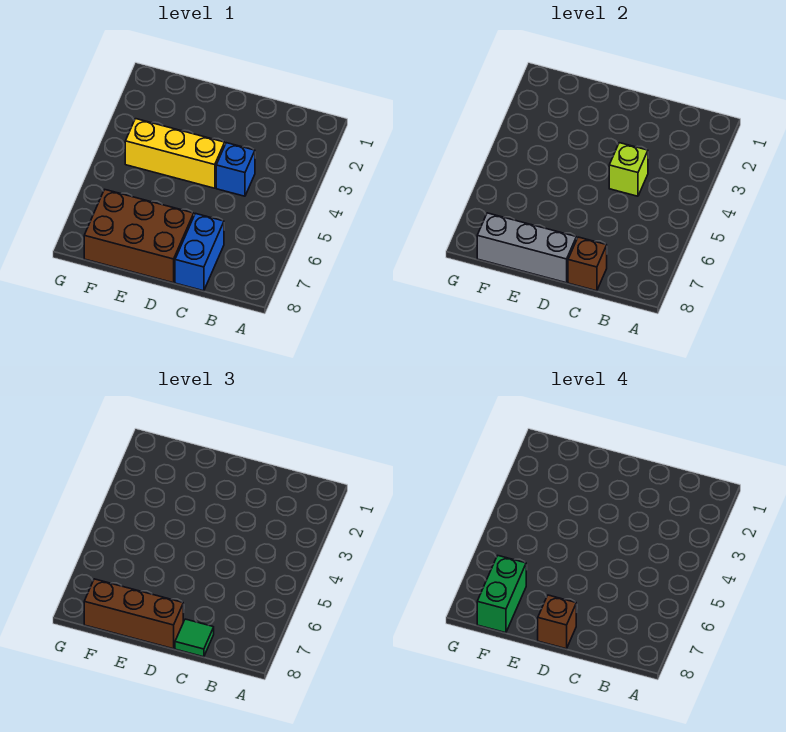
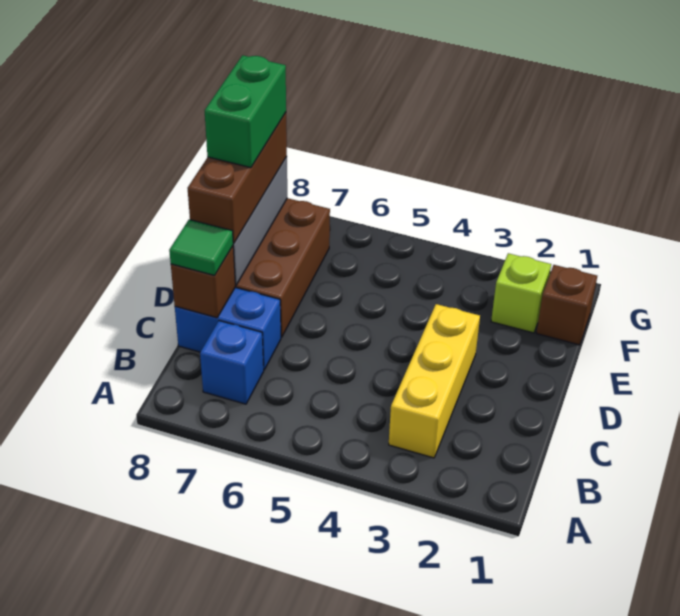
blue 1x1 brick [216,143,255,196] -> blue 1x1 brick moved to [200,321,264,404]
lime 1x1 brick [609,143,648,196] -> lime 1x1 brick moved to [491,253,551,333]
yellow 1x3 brick [125,119,225,188] -> yellow 1x3 brick moved to [389,304,480,458]
brown 1x1 brick [538,595,576,649] -> brown 1x1 brick moved to [536,265,597,345]
green 1x2 brick [477,555,526,633] -> green 1x2 brick turned to [205,55,286,168]

